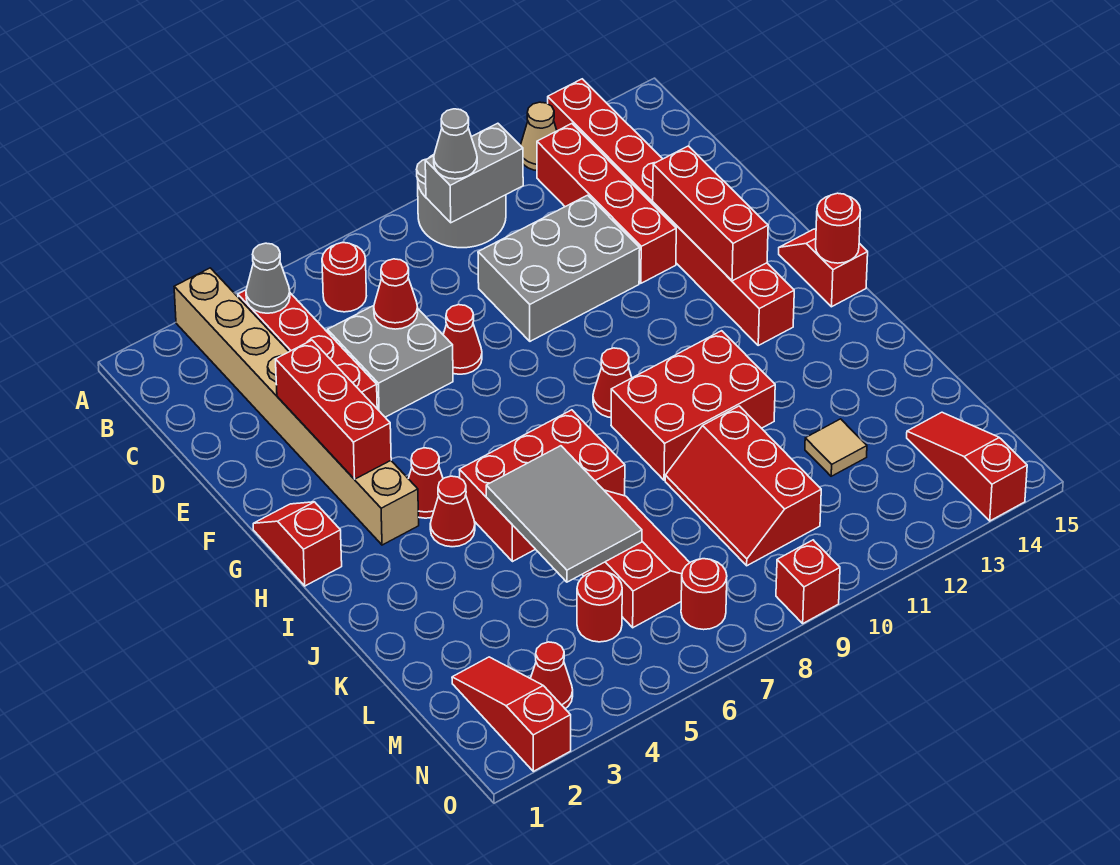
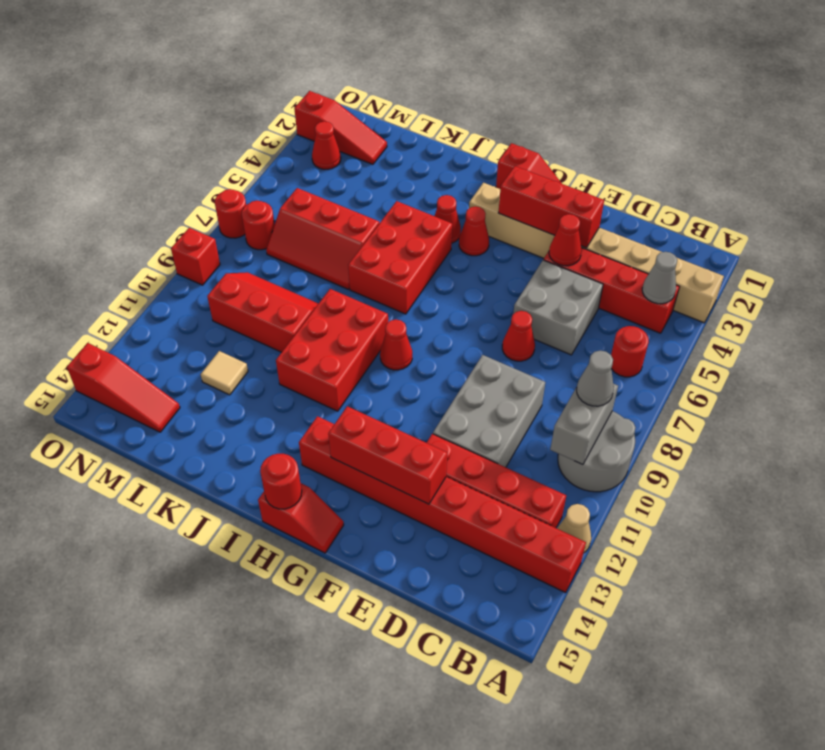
red 1x1 cone [374,259,418,329] -> red 1x1 cone moved to [549,214,582,266]
grey 2x3 tile [486,446,642,582] -> none
red 1x1 round brick [577,571,622,642] -> red 1x1 round brick moved to [215,189,246,238]

